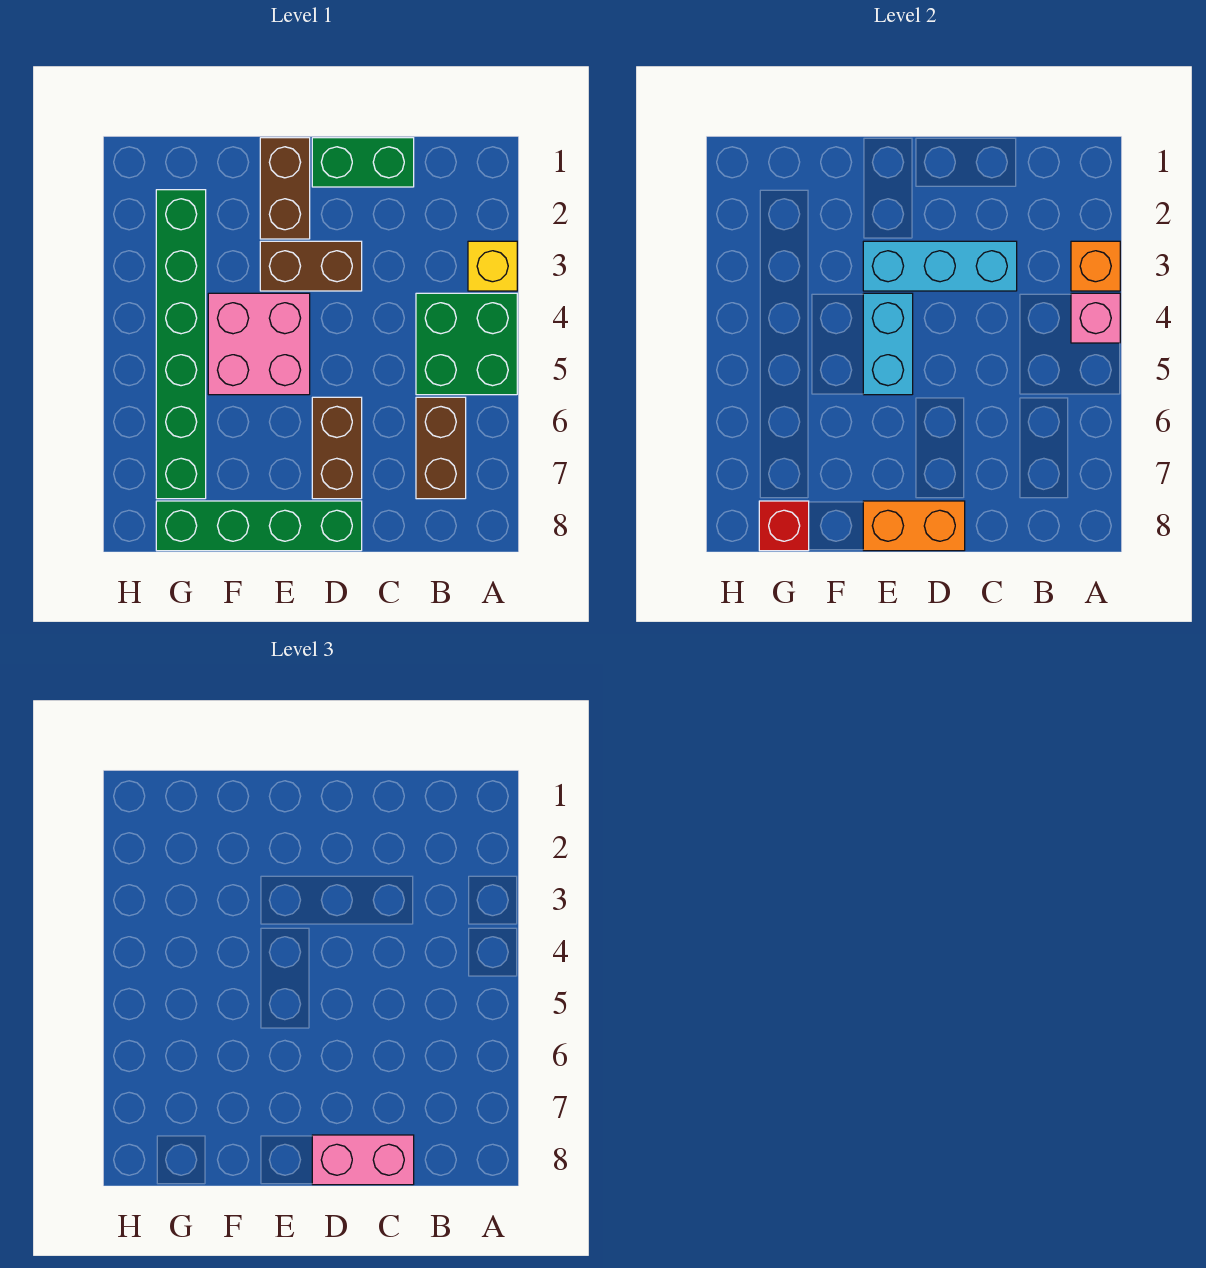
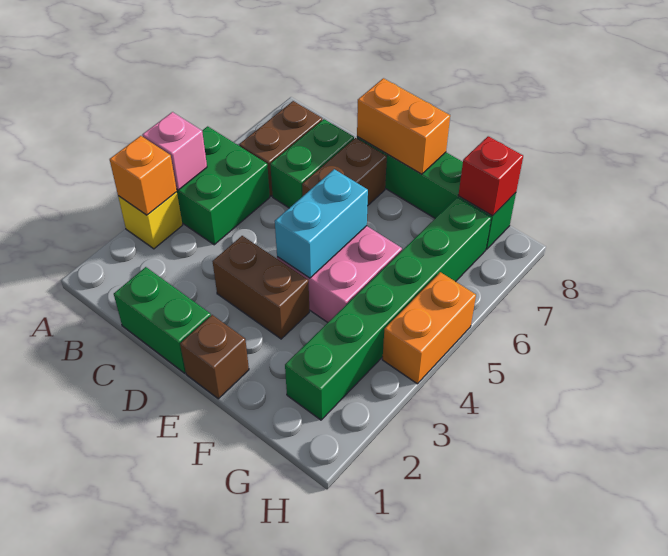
cyan 1x3 brick [863,241,1017,291] -> none
none -> green 1x2 brick [270,119,354,208]
pink 1x2 brick [312,1135,414,1185] -> none
brown 1x2 brick [260,138,310,239] -> brown 1x1 brick [180,315,249,399]
none -> orange 1x2 brick [382,272,476,384]

